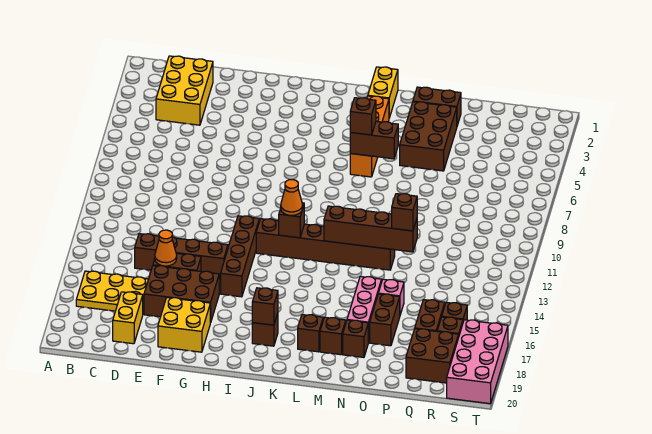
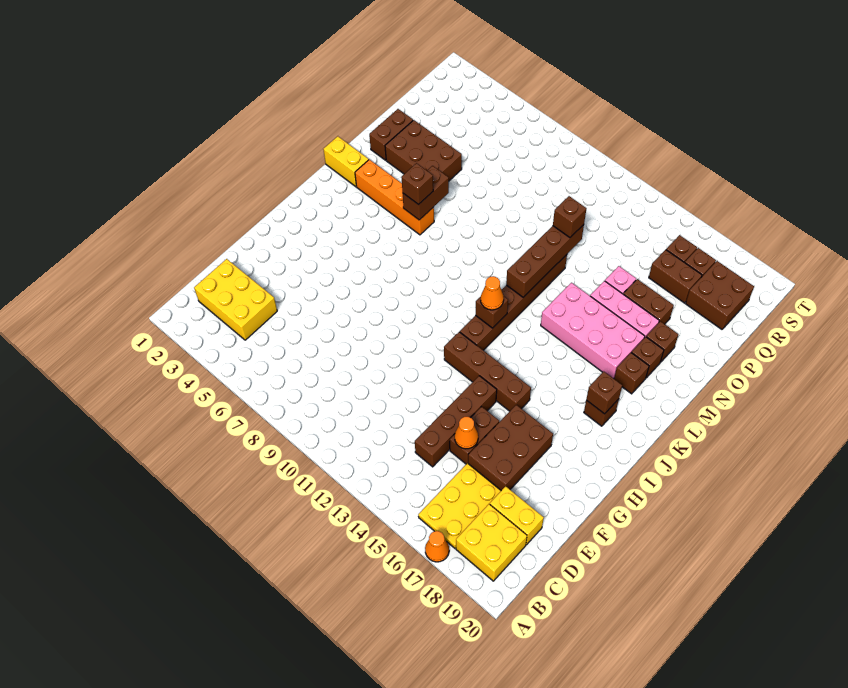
none -> orange 1x1 cone [425,531,449,562]
yellow 2x2 brick [158,298,210,352] -> yellow 2x2 brick moved to [456,504,527,581]
pink 2x4 brick [447,320,508,404] -> pink 2x4 brick moved to [541,283,645,378]

